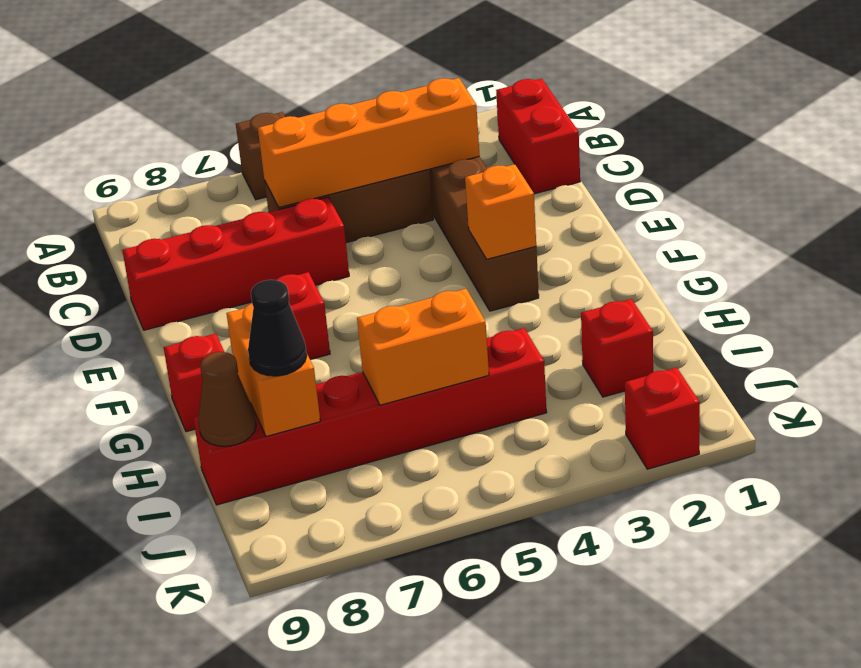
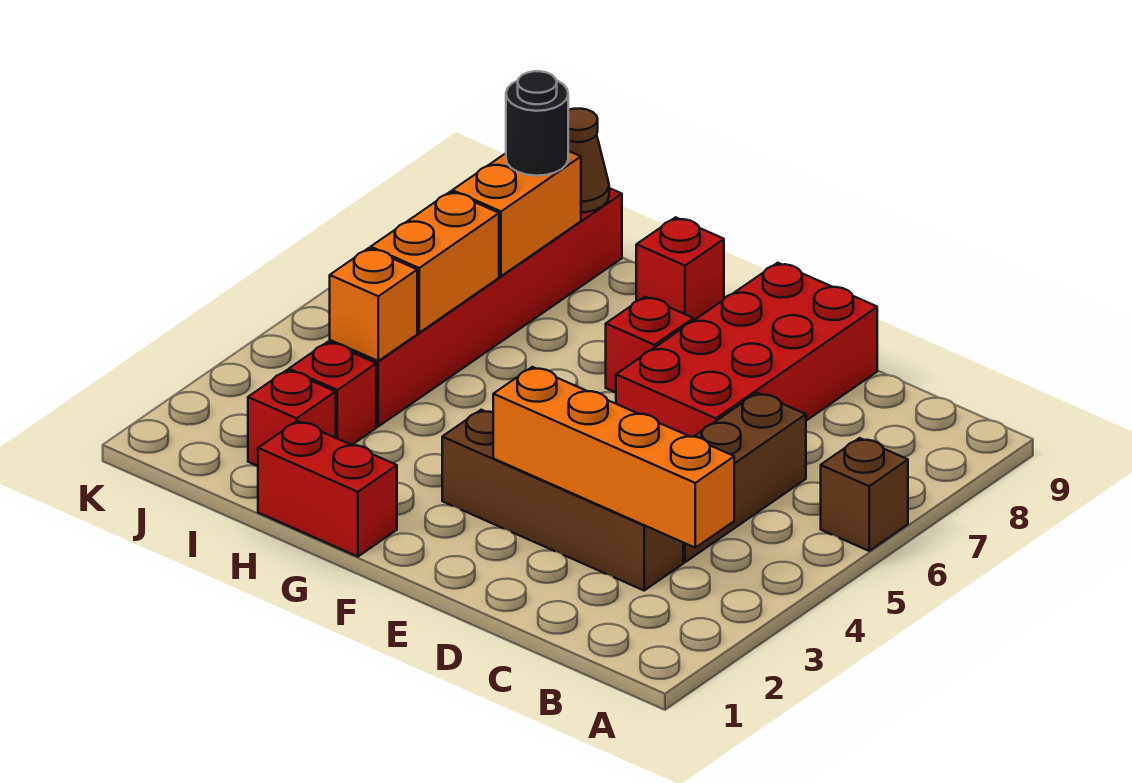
red 1x2 brick [496,78,580,194] -> red 1x2 brick moved to [258,421,397,557]
orange 1x4 brick [258,78,480,207] -> orange 1x4 brick turned to [493,367,734,548]
red 1x4 brick [122,197,349,330] -> red 2x4 brick [616,263,877,437]
orange 1x1 brick [465,164,536,259] -> orange 1x1 brick moved to [330,248,417,361]
orange 1x2 brick [226,304,320,436] -> orange 1x2 brick turned to [452,151,581,276]
black 1x1 cone [248,280,307,376] -> black 1x1 round brick [506,71,568,176]
red 1x1 brick [625,368,700,469] -> red 1x1 brick moved to [289,342,376,445]

